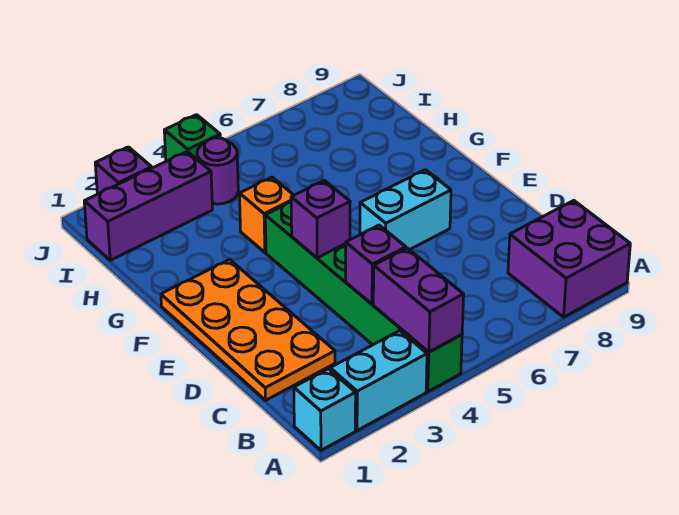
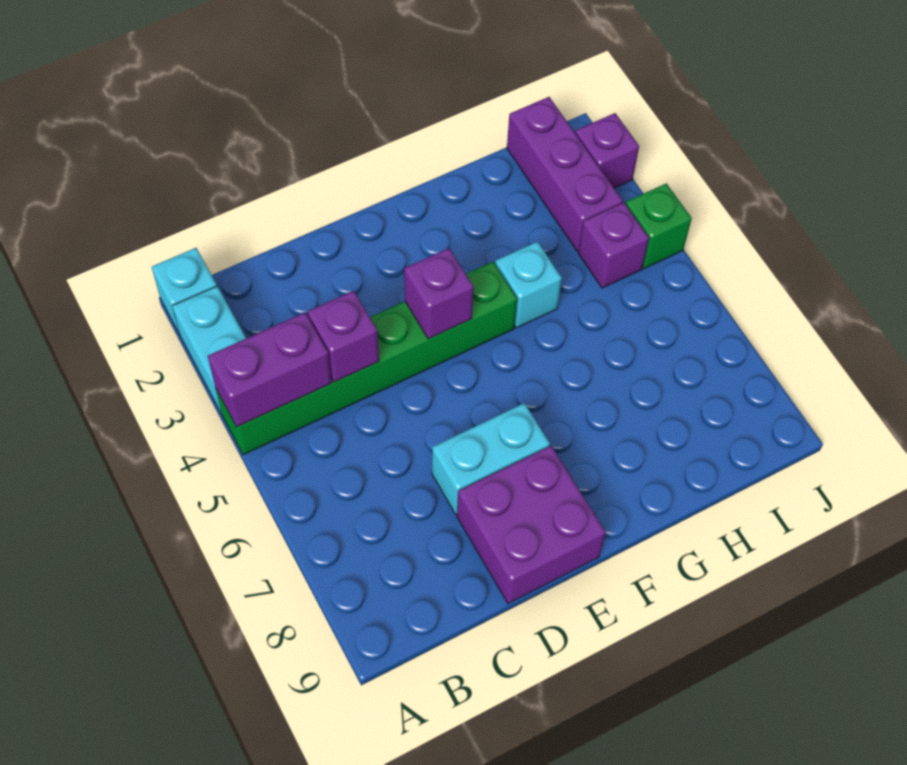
purple 2x2 brick [508,201,630,317] -> purple 2x2 brick moved to [457,446,606,604]
orange 2x4 plate [161,260,335,400] -> none
cyan 1x2 brick [360,170,451,250] -> cyan 1x2 brick turned to [432,403,550,514]
orange 1x1 brick [239,177,294,252] -> cyan 1x1 brick [495,242,562,328]
purple 1x1 round brick [197,138,238,204] -> purple 1x1 brick [578,203,649,288]

